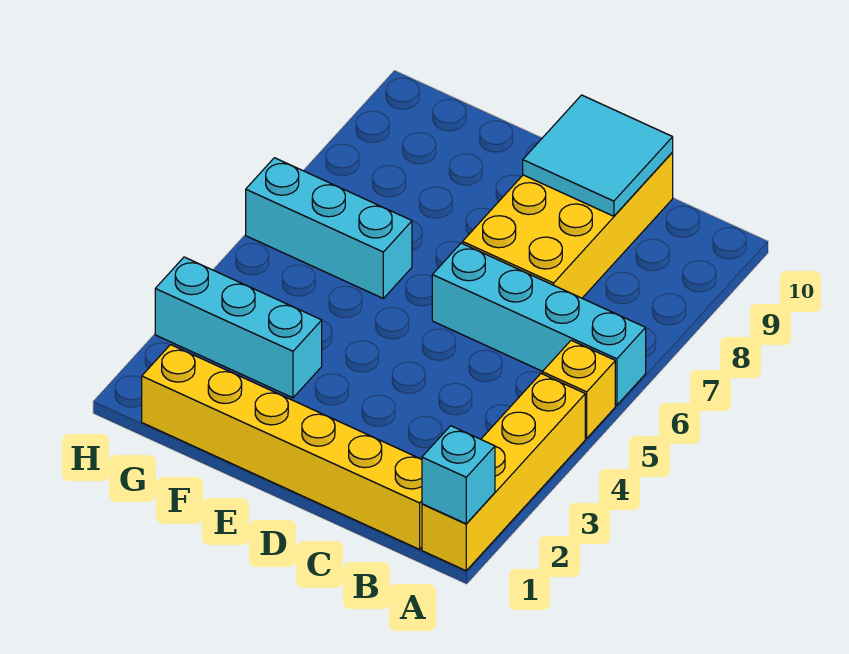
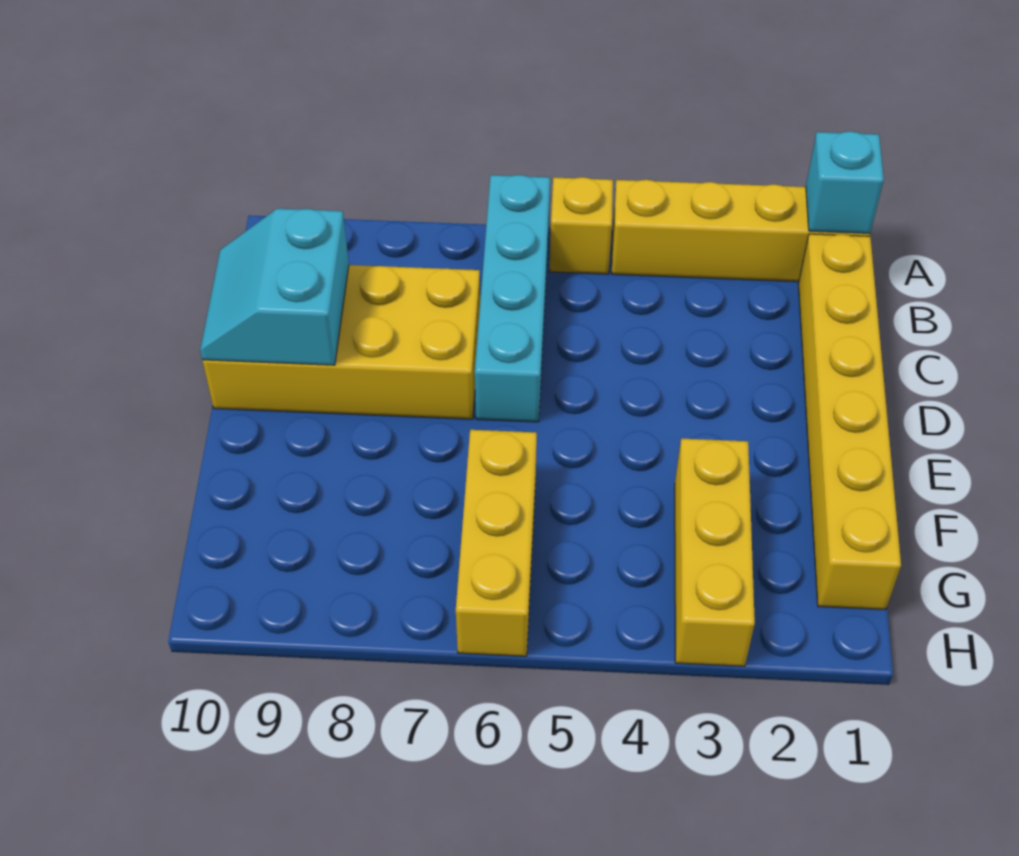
cyan 2x2 tile [523,95,673,216] -> cyan 2x2 slope [200,209,349,365]
cyan 1x3 brick [155,257,322,398] -> yellow 1x3 brick [675,439,755,666]
cyan 1x3 brick [246,158,412,298] -> yellow 1x3 brick [456,430,537,656]

